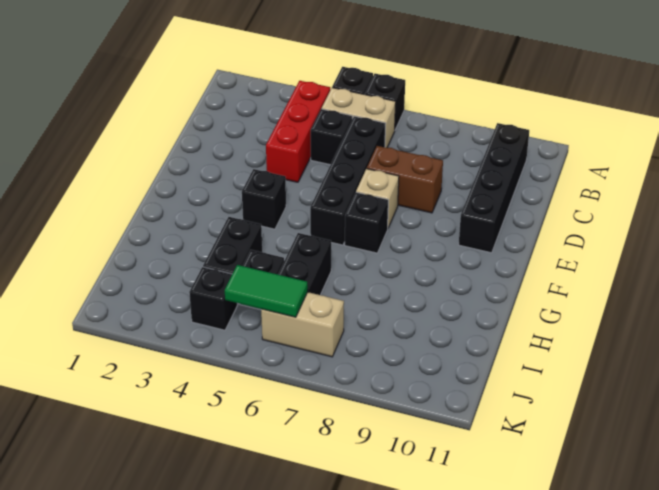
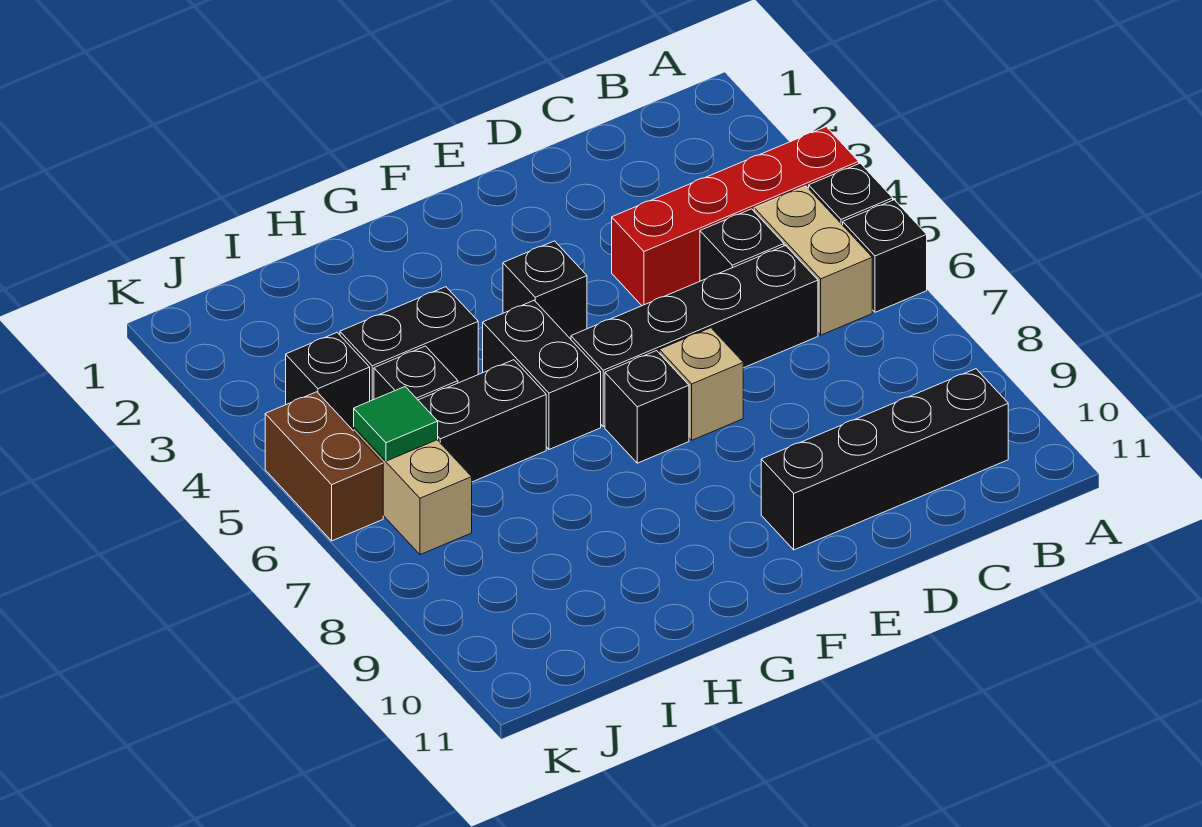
red 1x3 brick [266,81,330,182] -> red 1x4 brick [612,127,859,306]
brown 1x2 brick [367,146,443,213] -> brown 1x2 brick moved to [265,392,383,541]
none -> black 1x2 brick [483,300,601,449]
green 1x2 tile [225,265,308,317] -> green 1x1 tile [354,387,438,461]

